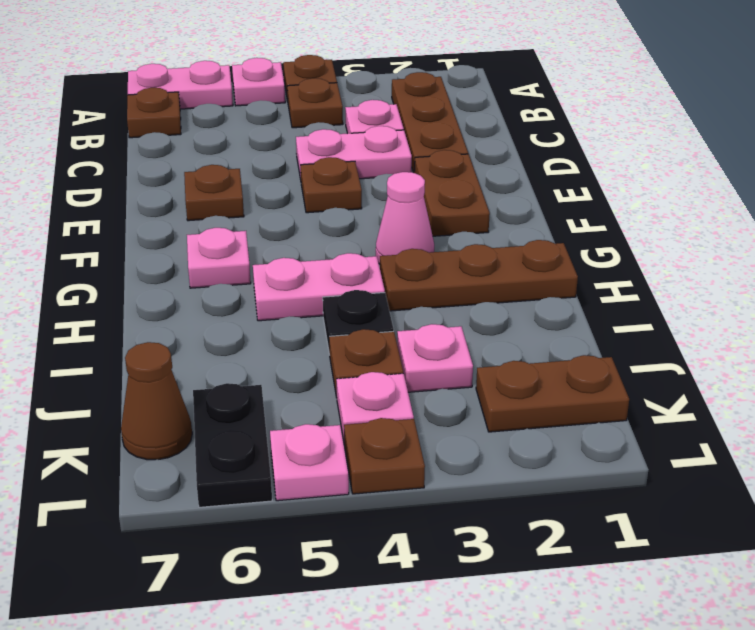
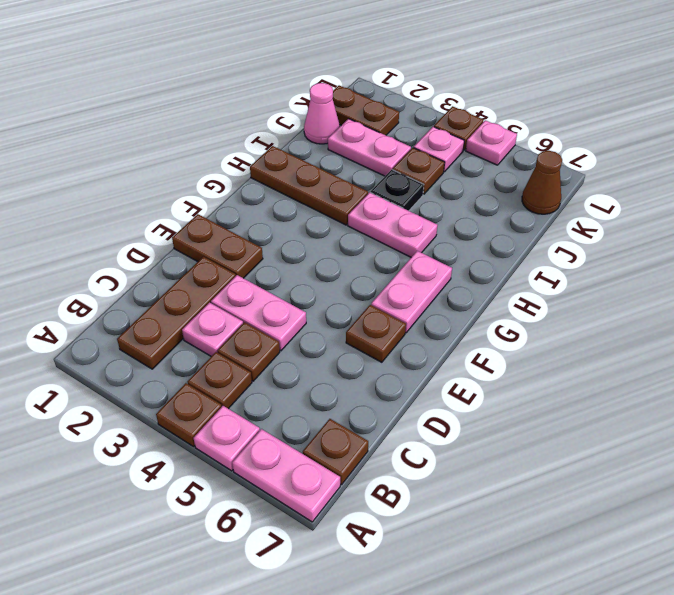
brown 1x2 plate [415,150,490,236] -> brown 1x2 plate turned to [172,214,263,278]
brown 1x1 plate [301,157,362,213] -> brown 1x1 plate moved to [217,322,280,381]
pink 1x1 cone [376,172,434,264] -> pink 1x1 cone moved to [304,83,340,144]
pink 1x1 plate [187,228,251,288] -> pink 1x2 plate [371,251,452,333]
pink 1x1 plate [397,324,473,392] -> pink 1x2 plate [328,119,411,176]
black 1x2 plate [193,383,272,507] -> none

